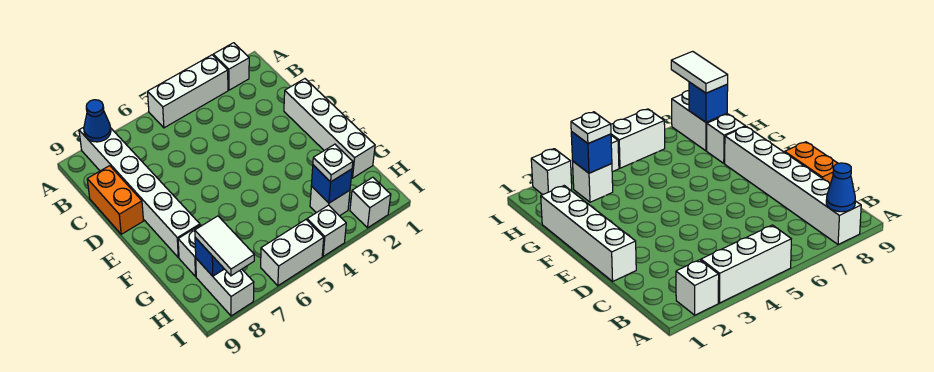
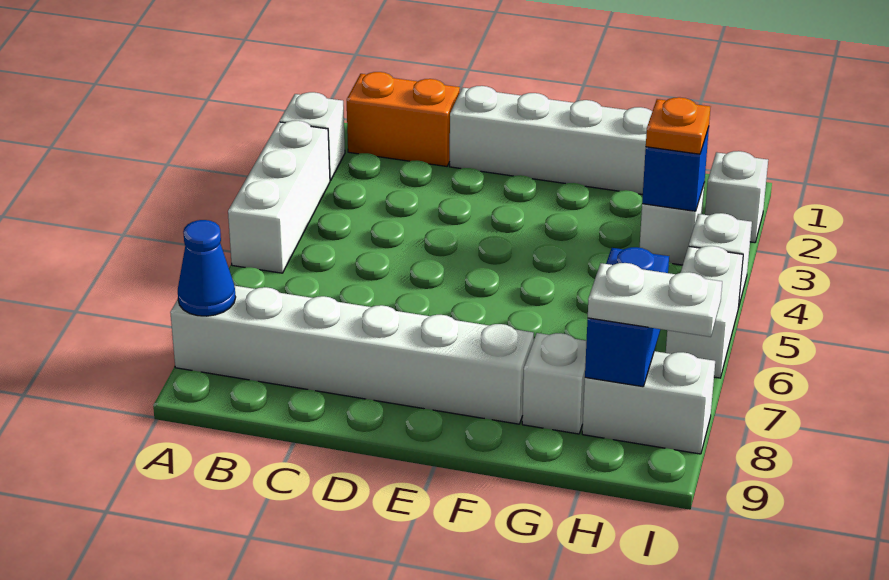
orange 1x2 brick [87,166,143,234] -> orange 1x2 brick moved to [347,72,460,166]
white 1x1 plate [313,144,353,182] -> orange 1x1 plate [646,97,710,154]
blue 1x1 brick [195,237,224,276] -> blue 1x2 brick [585,247,669,387]
white 1x2 tile [195,216,254,276] -> white 1x2 plate [588,263,722,337]

